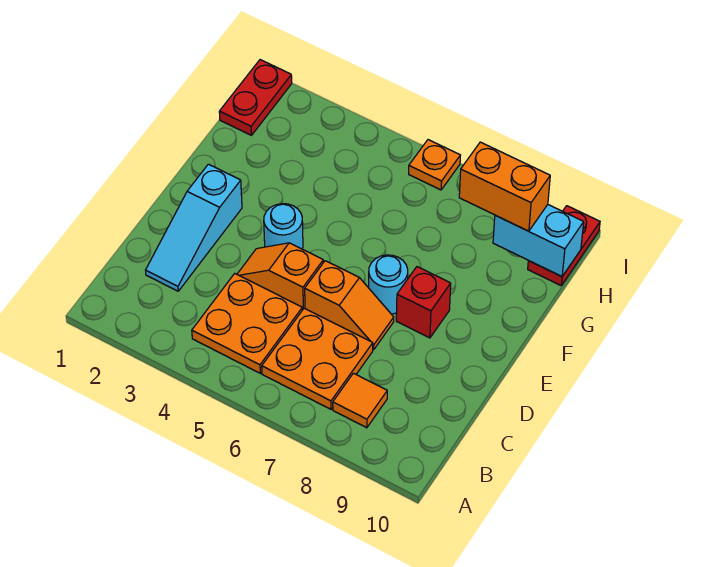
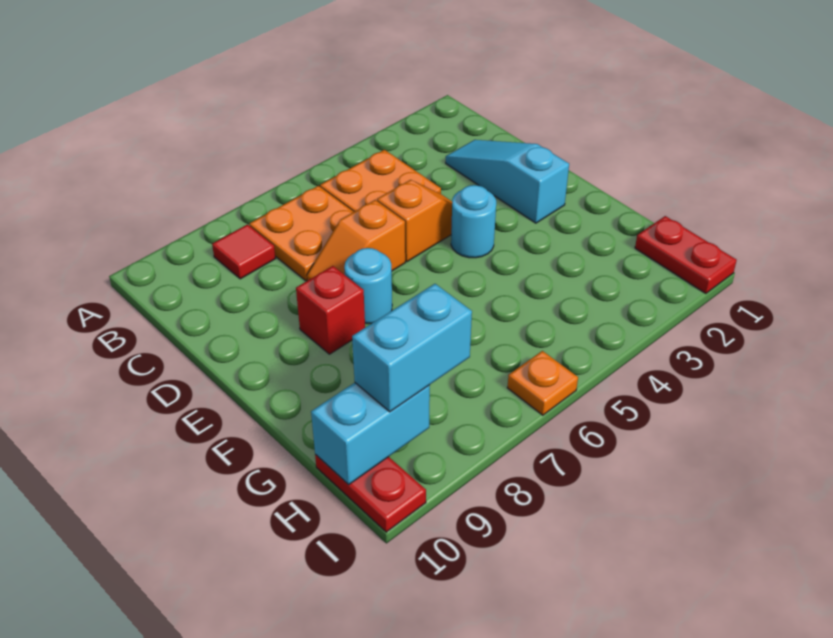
orange 1x1 tile [333,373,387,428] -> red 1x1 tile [212,224,276,279]
orange 1x2 brick [459,142,550,231] -> cyan 1x2 brick [352,284,472,412]

